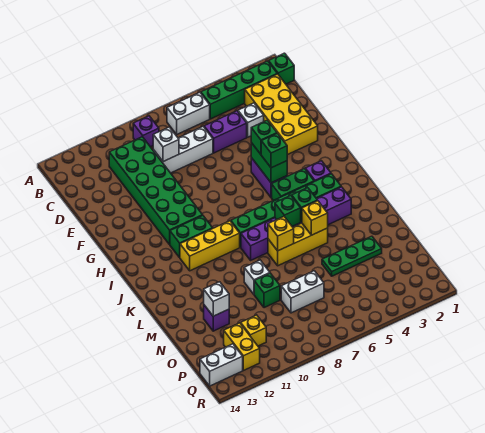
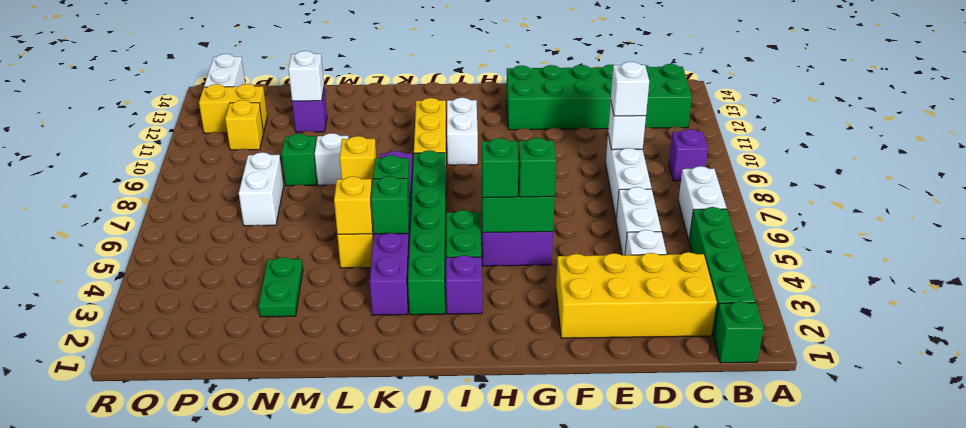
green 2x6 brick [109,137,203,244] -> green 2x6 brick moved to [506,64,692,130]
purple 1x2 brick [204,111,247,153] -> white 1x2 brick [616,187,661,255]
none -> white 1x1 brick [611,62,649,116]
green 1x2 brick [170,216,213,257] -> white 1x2 brick [447,98,478,165]
green 1x3 plate [322,236,382,276] -> green 1x2 plate [258,257,303,317]

